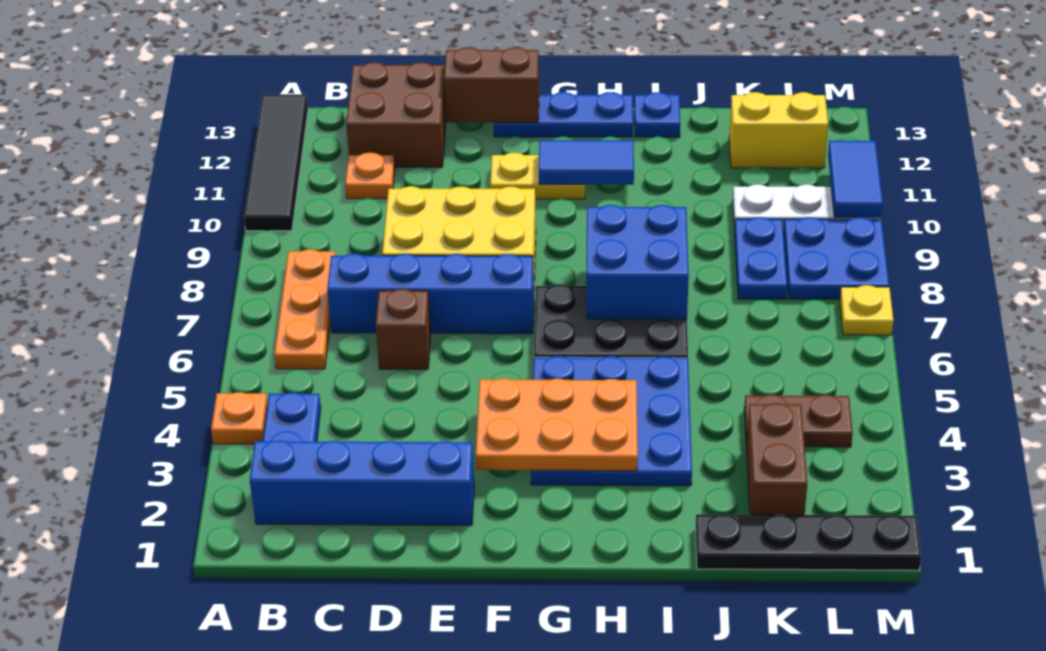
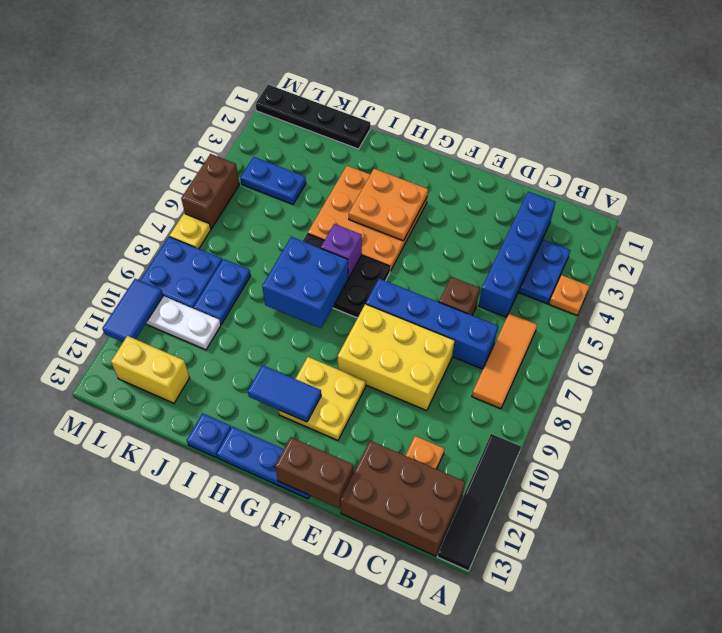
blue 1x4 brick [250,441,474,525] -> blue 1x4 brick turned to [479,192,555,317]
orange 1x3 plate [274,249,336,369] -> orange 1x3 tile [472,313,537,409]
brown 2x2 brick [346,62,446,167] -> brown 2x3 brick [340,441,465,556]
orange 2x3 plate [476,378,638,471] -> orange 2x2 plate [349,169,428,241]
yellow 1x2 plate [490,153,585,199] -> yellow 2x2 plate [279,357,366,440]
blue 3x3 plate [531,356,692,486] -> orange 3x3 plate [308,166,427,271]
none -> purple 1x1 brick [321,224,362,278]
brown 1x2 brick [746,403,807,515] -> brown 1x2 brick moved to [181,154,239,229]
brown 1x2 plate [744,395,853,447] -> blue 1x2 plate [240,157,306,204]

